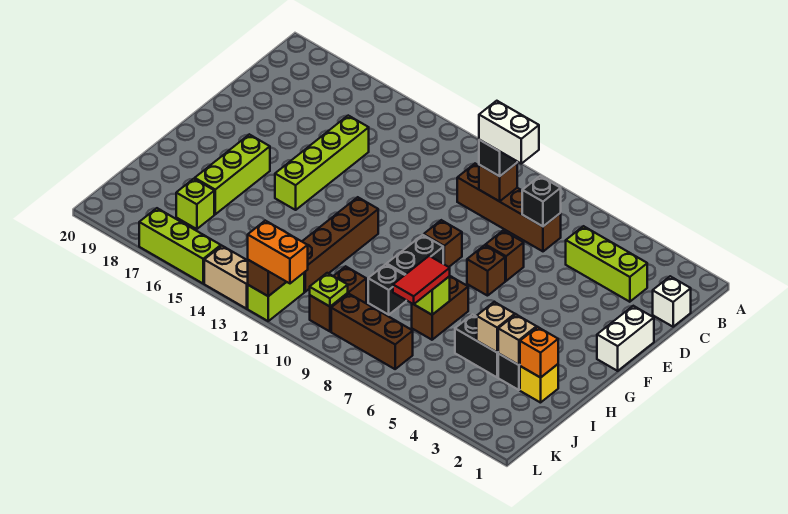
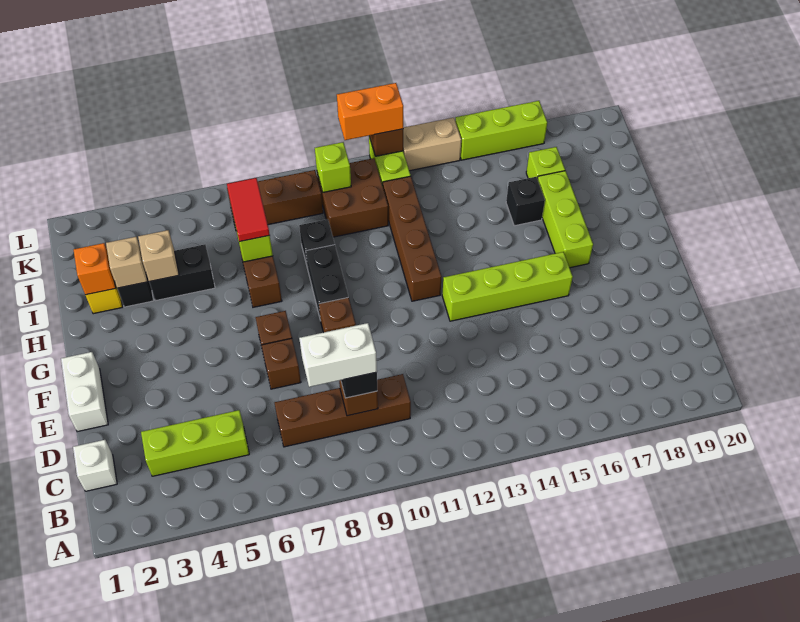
black 1x1 brick [522,176,561,226] -> black 1x1 brick moved to [506,177,545,226]
lime 1x4 brick [275,116,369,210] -> lime 1x4 brick turned to [442,252,573,321]
brown 1x2 brick [310,266,366,332] -> brown 2x2 brick [317,158,388,237]
lime 1x1 plate [310,273,348,307] -> lime 1x1 brick [315,142,351,192]

